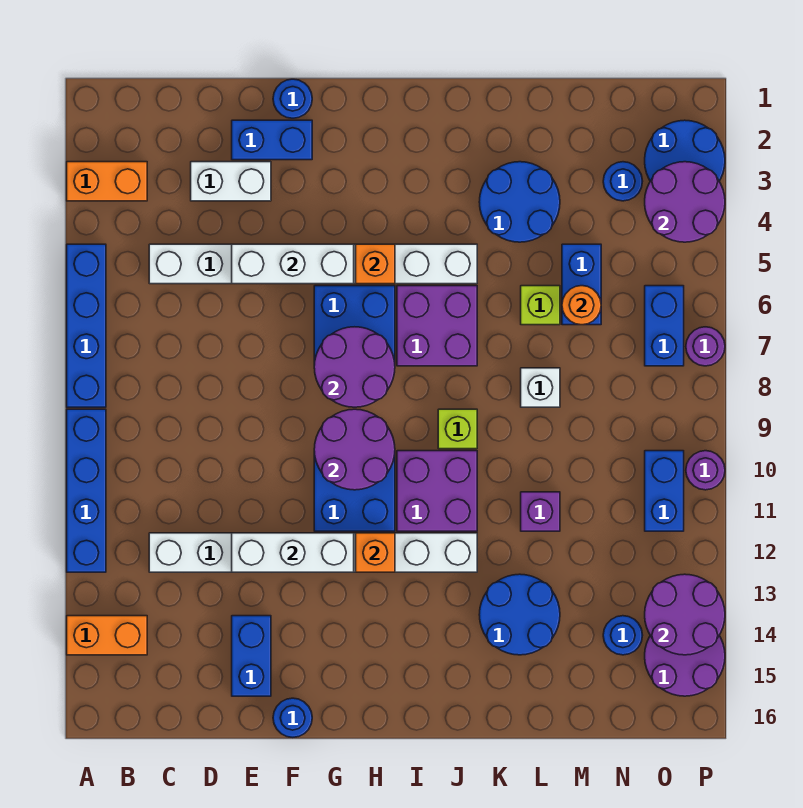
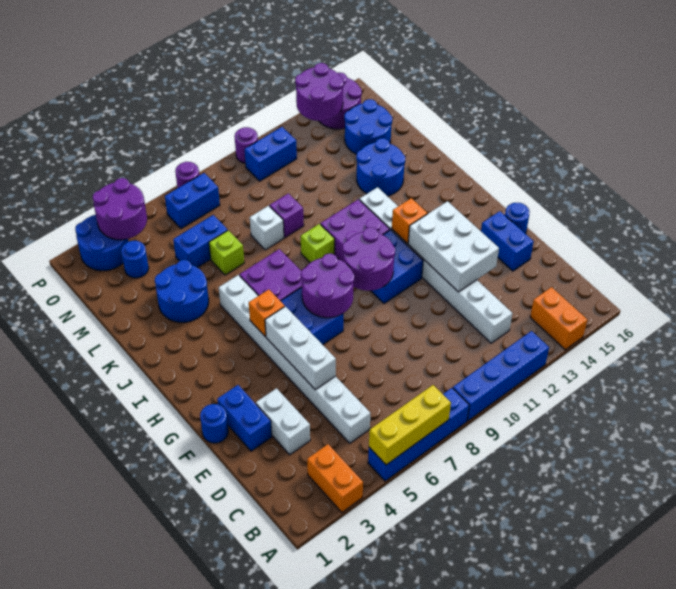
none -> yellow 1x3 brick [369,385,451,465]
white 1x3 brick [232,533,354,572] -> white 2x3 brick [408,201,499,292]
blue 1x2 brick [232,616,271,696] -> blue 1x2 brick turned to [481,211,534,271]
purple 1x1 brick [521,492,560,531] -> purple 1x1 brick moved to [270,193,304,237]
orange 1x1 round brick [562,286,601,325] -> none
blue 1x1 round brick [603,616,643,655] -> blue 2x2 round brick [344,99,392,154]

